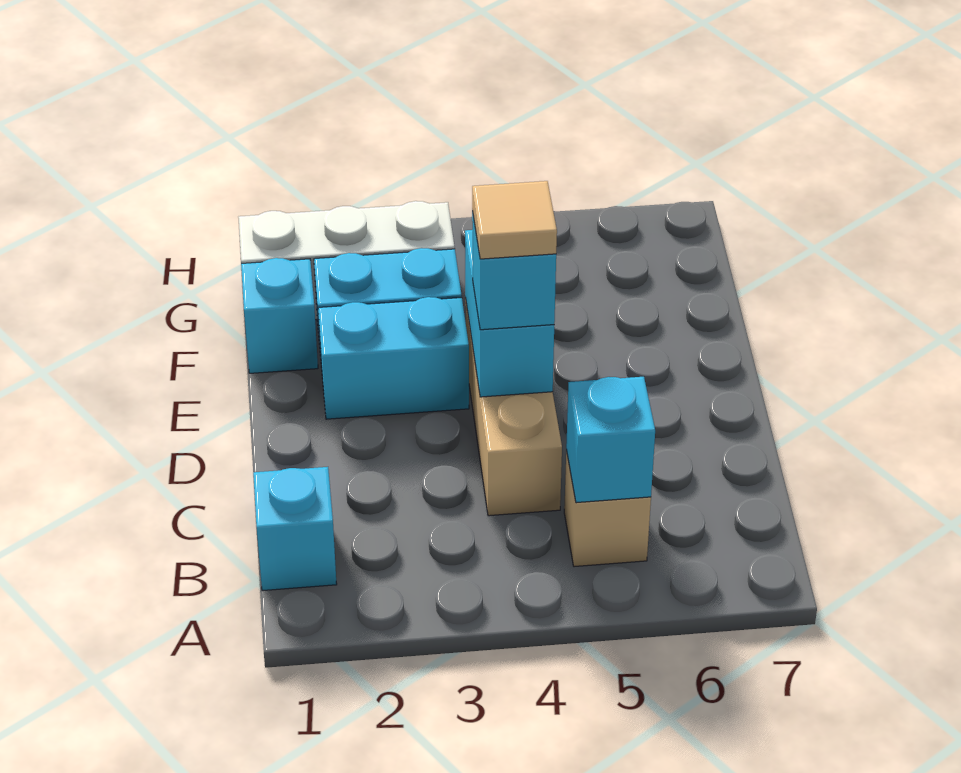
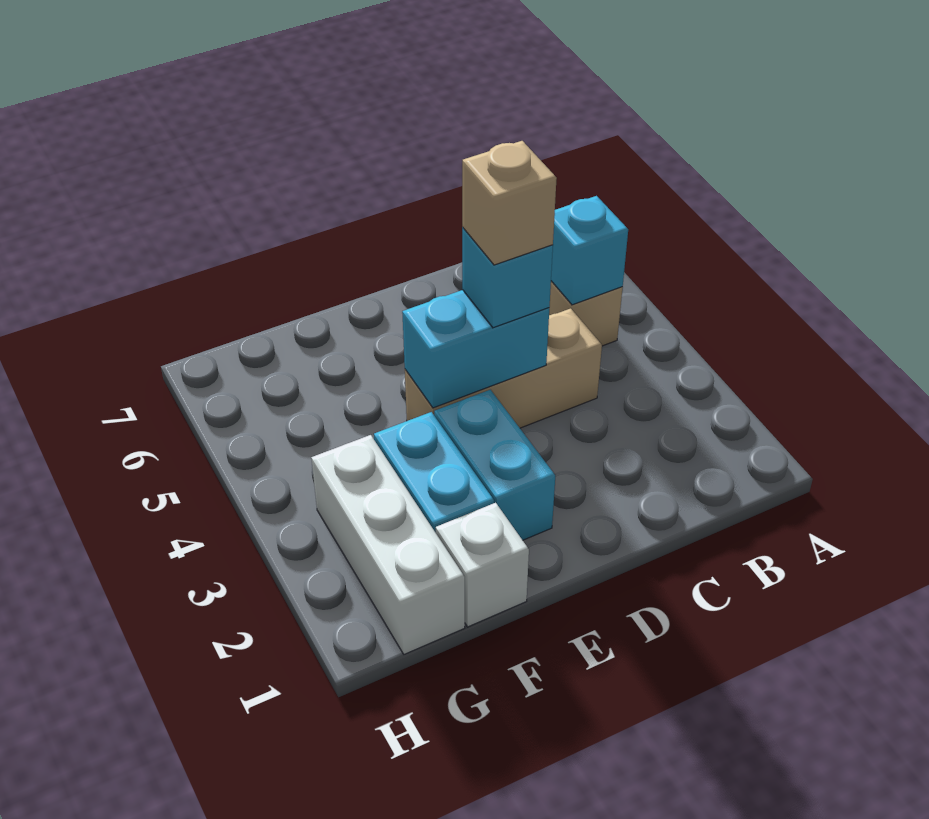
cyan 1x1 brick [253,467,337,591] -> none
tan 1x1 tile [472,181,557,259] -> tan 1x1 brick [462,141,557,265]
cyan 1x1 brick [241,258,318,373] -> white 1x1 brick [436,503,529,627]

